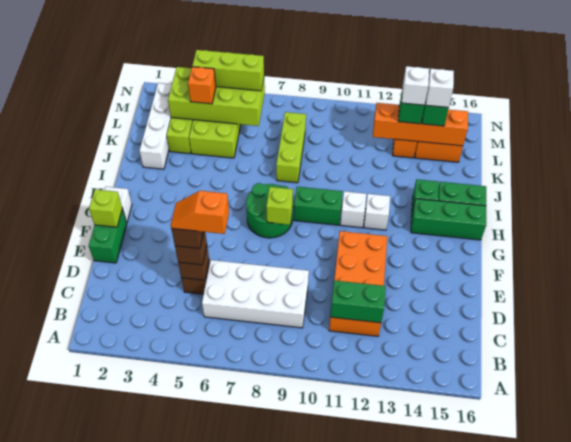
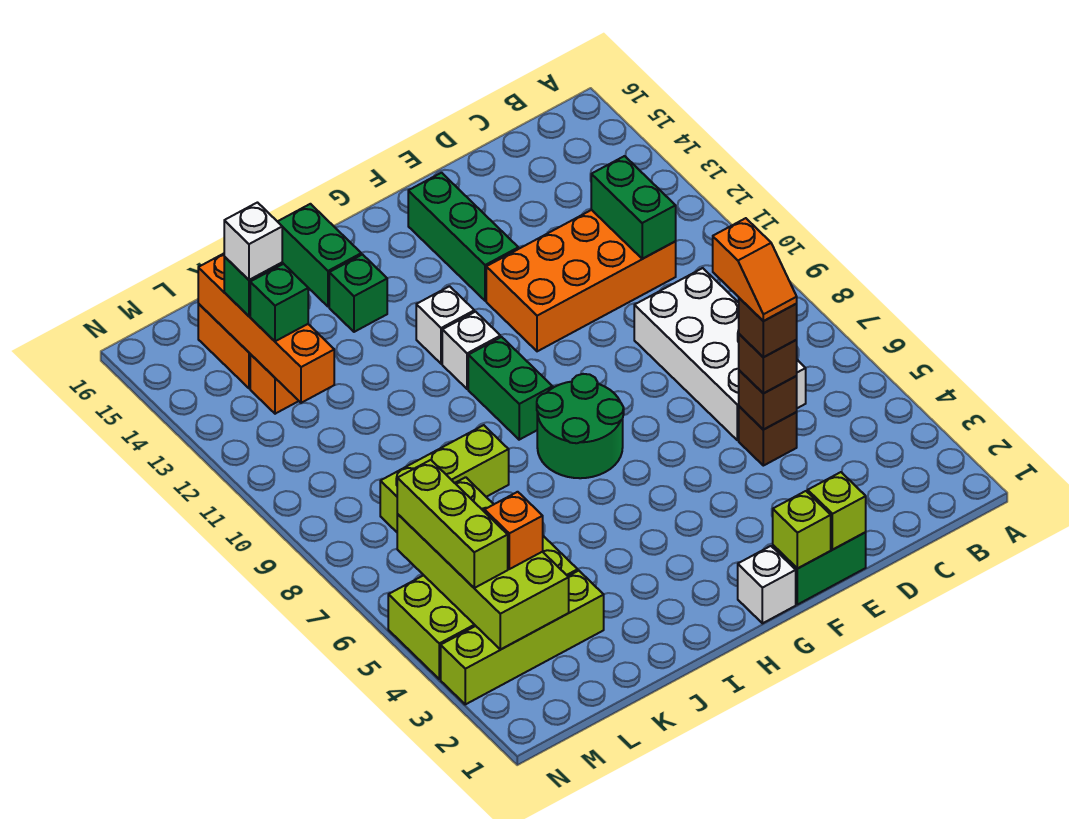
lime 1x1 brick [266,187,293,225] -> lime 1x1 brick moved to [808,472,866,550]
green 1x3 brick [411,199,486,240] -> green 1x3 brick moved to [408,173,518,301]
white 1x4 brick [140,83,172,169] -> none
white 1x1 brick [402,66,429,105] -> none

